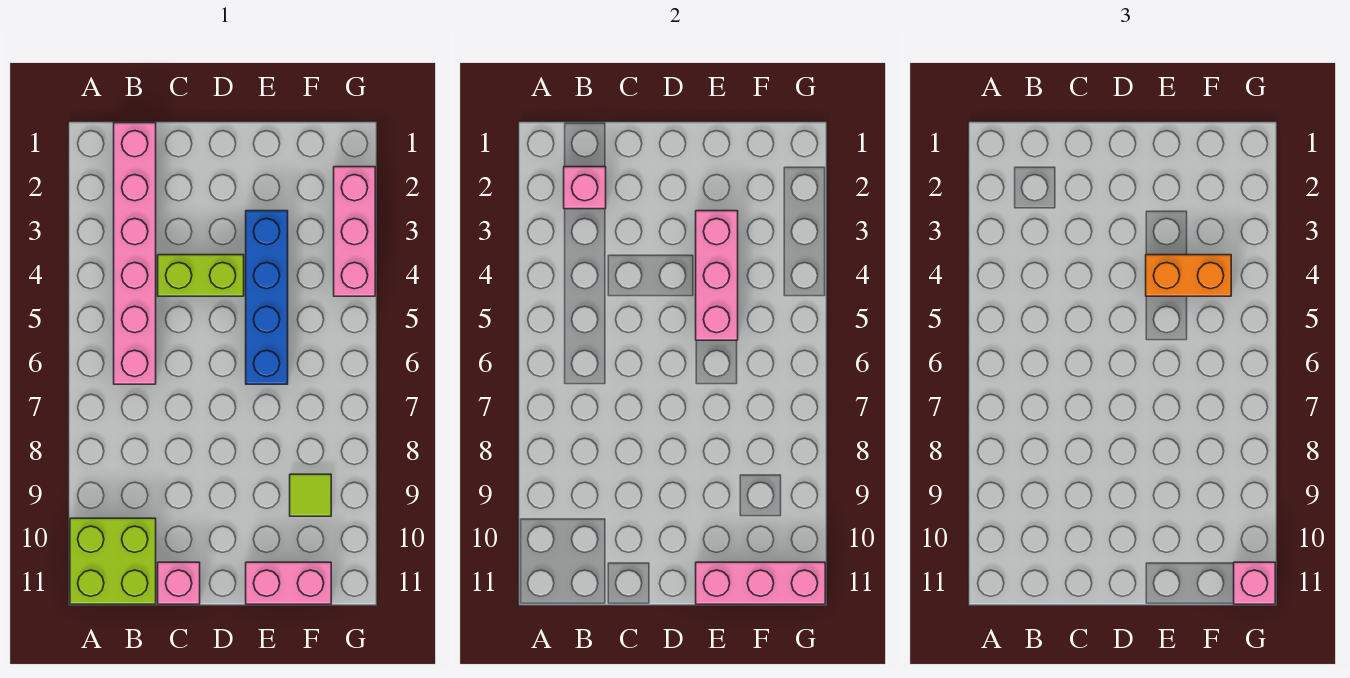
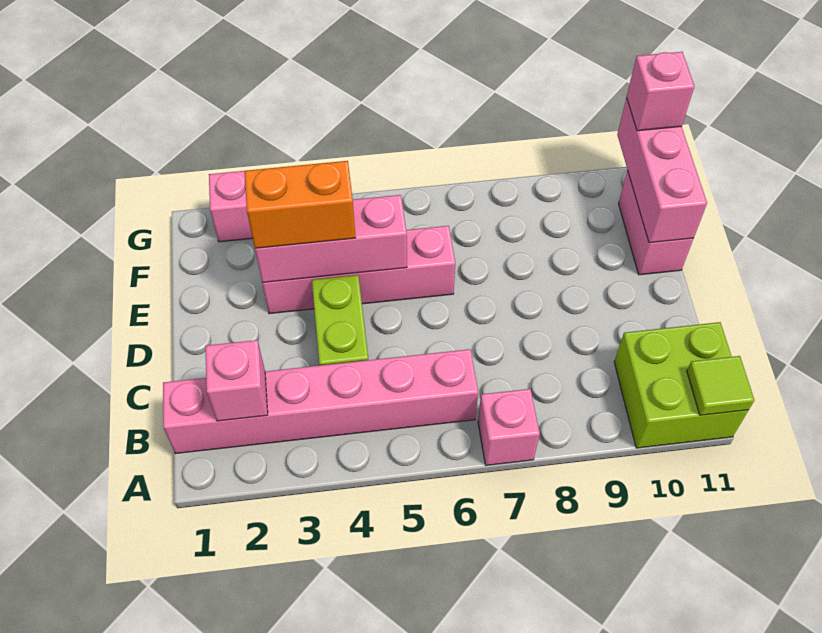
pink 1x1 brick [158,562,200,604] -> pink 1x1 brick moved to [478,389,540,465]
blue 1x4 brick [246,211,288,384] -> pink 1x4 brick [262,226,455,314]
orange 1x2 brick [1146,255,1231,296] -> orange 1x2 brick turned to [245,161,356,248]
lime 1x1 tile [290,474,331,516] -> lime 1x1 tile moved to [687,356,754,415]

